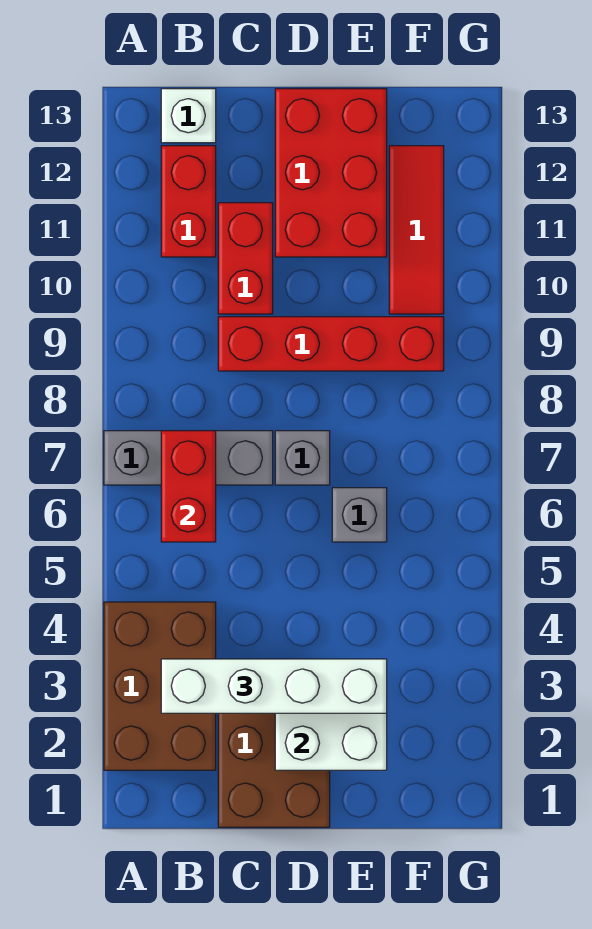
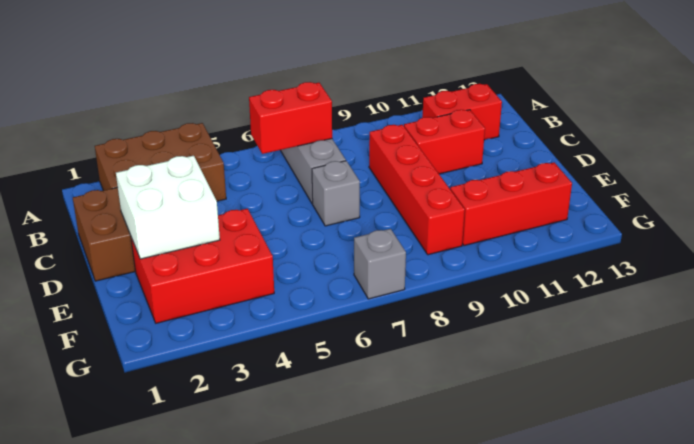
white 1x4 brick [161,659,387,713] -> none
white 1x1 brick [161,89,216,143] -> none
red 2x3 brick [275,89,387,257] -> red 2x3 brick moved to [131,209,274,323]
grey 1x1 brick [332,488,387,542] -> grey 1x1 brick moved to [354,229,406,299]
red 1x3 tile [389,146,444,314] -> red 1x3 brick [450,162,572,246]

